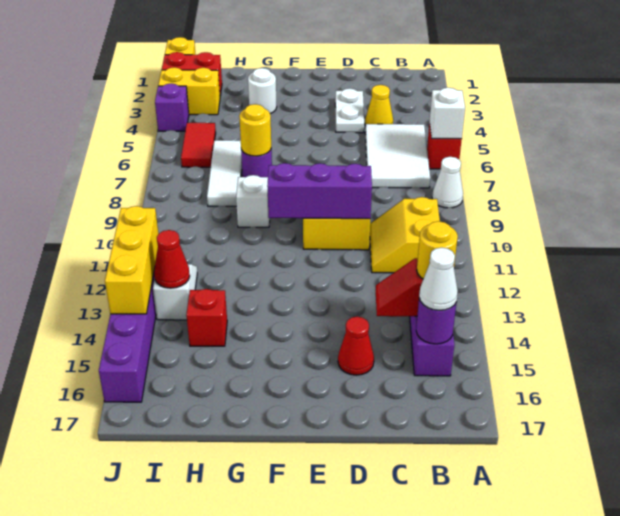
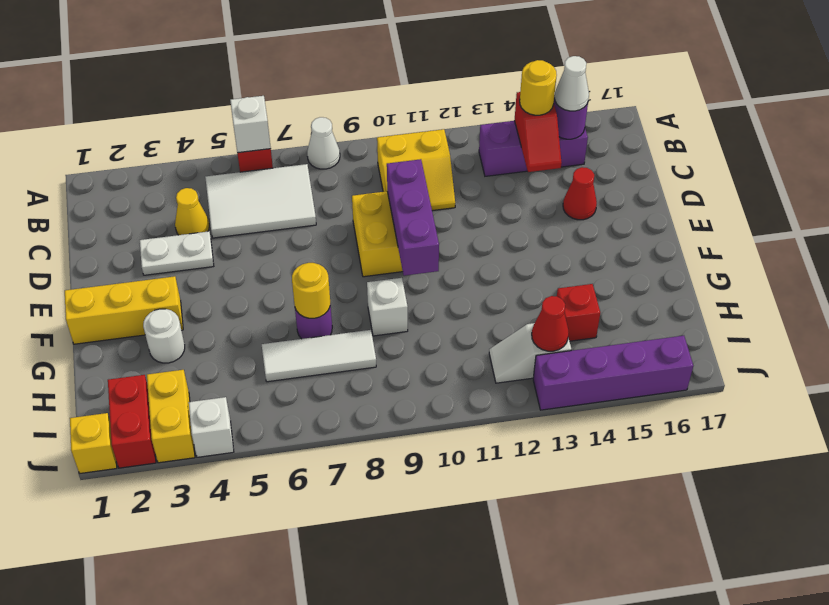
red 1x2 tile [181,123,216,167] -> none
purple 1x1 brick [155,83,189,131] -> white 1x1 brick [189,397,234,457]
yellow 1x3 brick [105,206,158,314] -> yellow 1x3 brick moved to [65,276,183,344]

